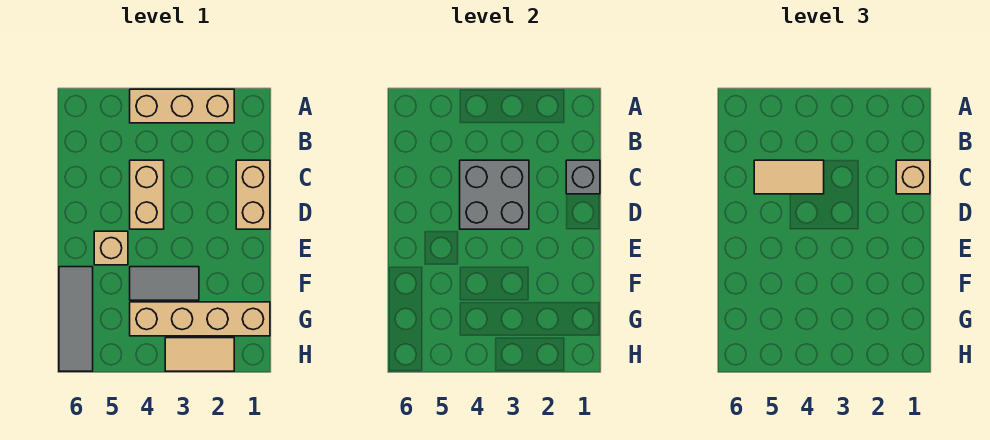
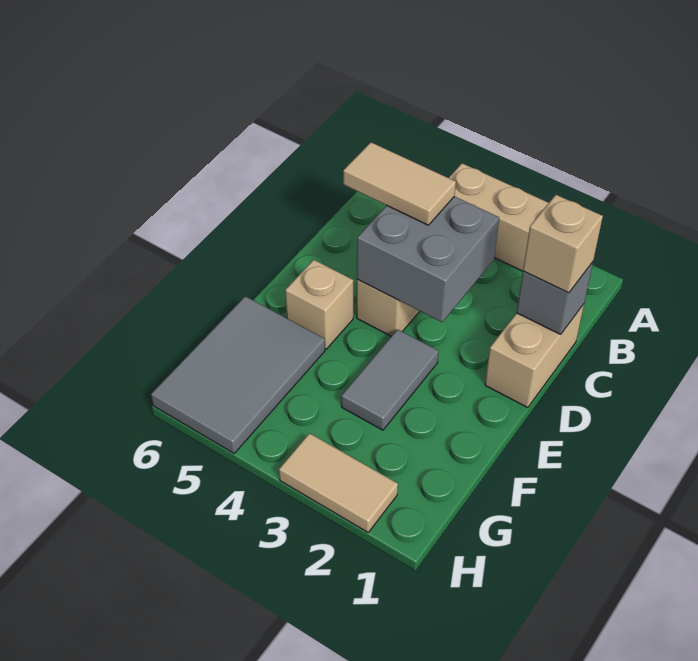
grey 1x2 tile [130,267,199,300] -> grey 1x2 tile turned to [341,329,439,430]
grey 1x3 tile [59,267,93,371] -> grey 2x3 tile [151,296,325,453]
tan 1x4 brick [130,302,270,336] -> none

